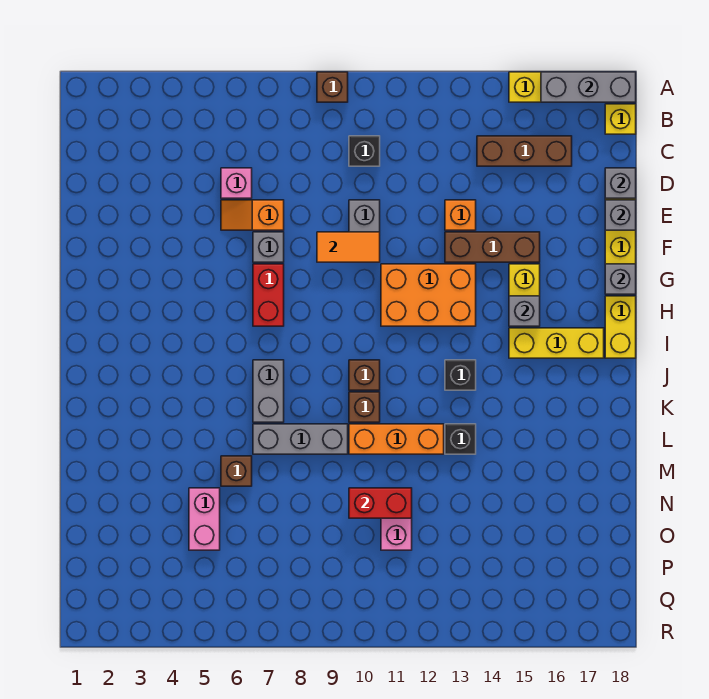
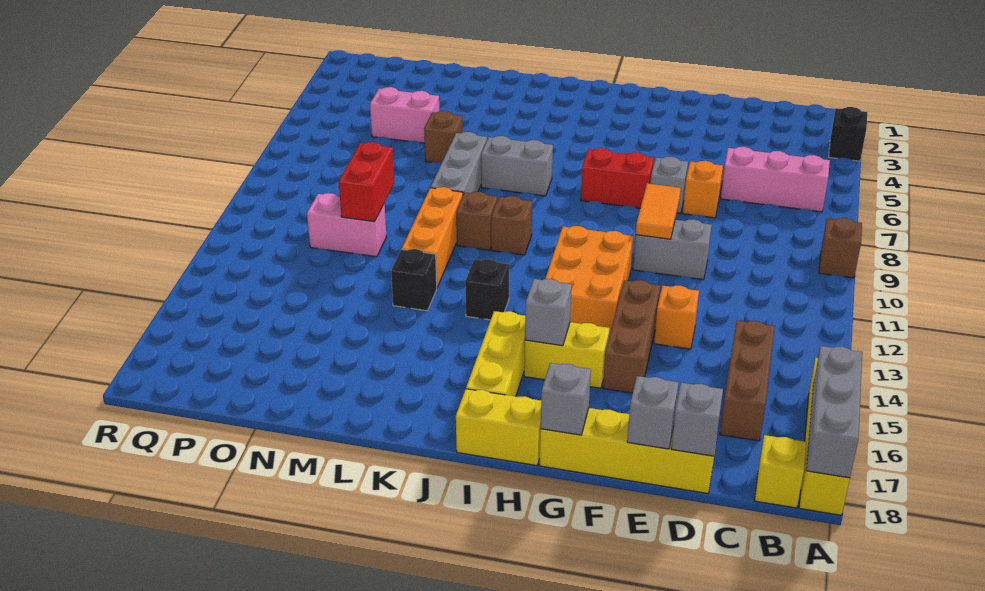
black 1x1 brick [349,136,380,166] -> black 1x1 brick moved to [829,107,867,161]
pink 1x1 brick [221,168,252,198] -> pink 1x3 brick [721,147,830,212]

